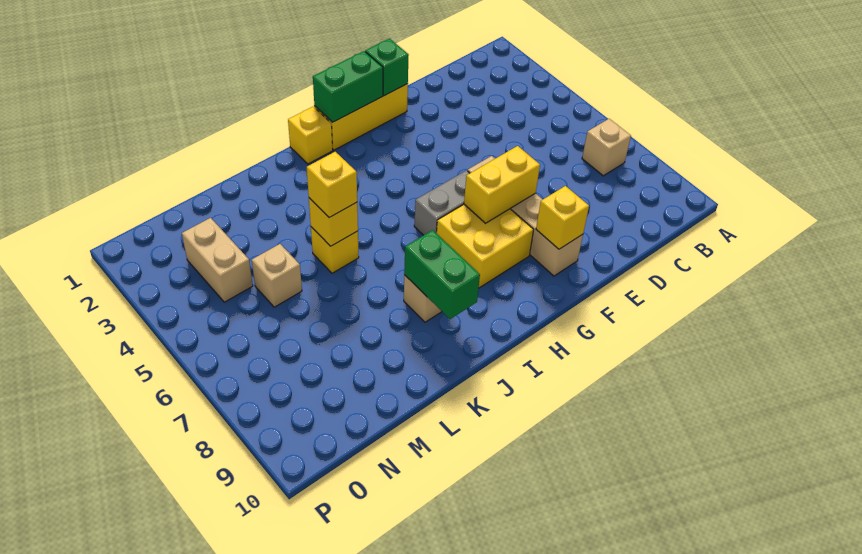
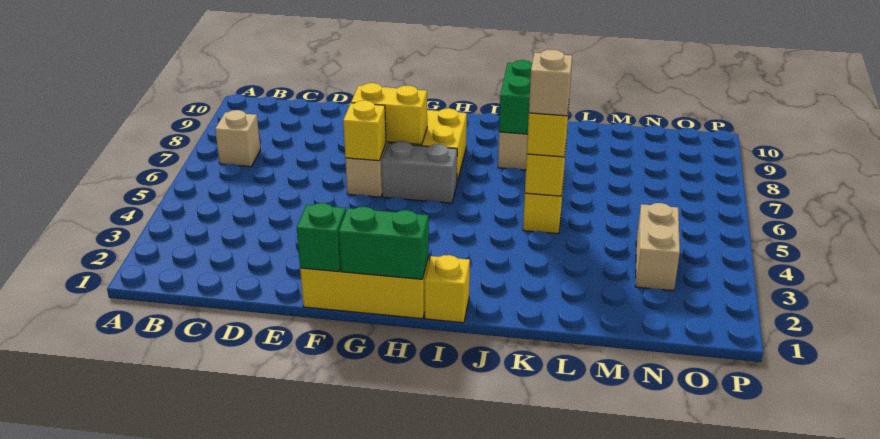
yellow 1x1 brick [536,186,589,249] -> yellow 1x1 brick moved to [343,100,386,161]
tan 1x1 brick [252,244,302,307] -> tan 1x1 brick moved to [529,50,572,116]

